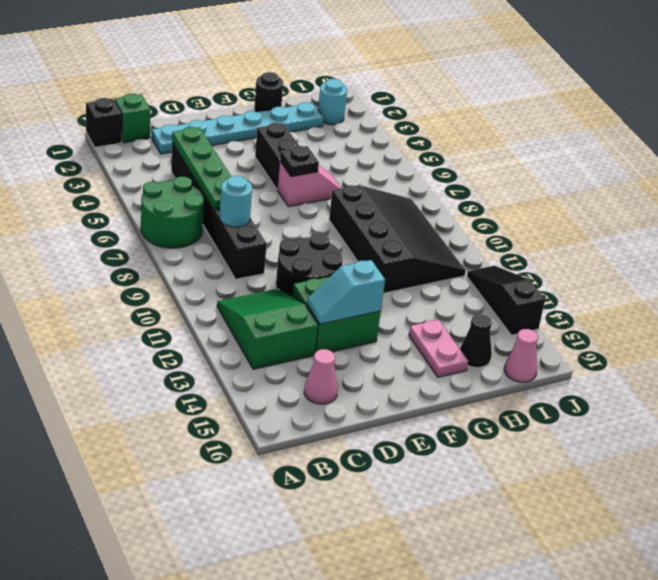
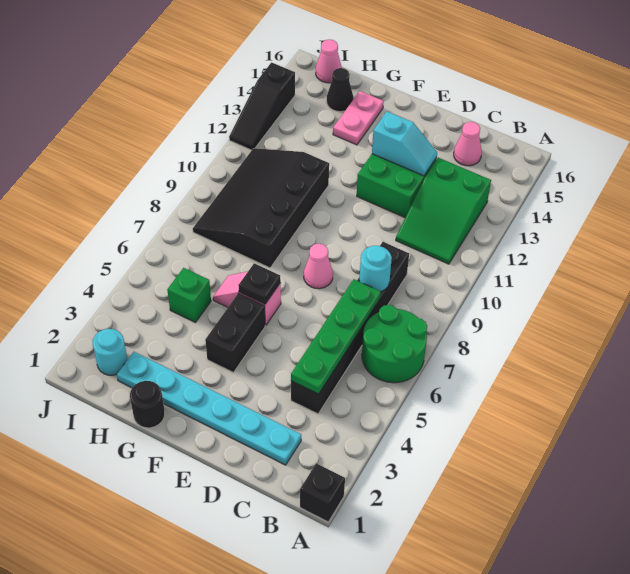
green 1x1 brick [115,94,150,143] -> green 1x1 brick moved to [167,268,211,322]
black 2x2 round brick [276,233,343,297] -> none
none -> pink 1x1 cone [304,244,333,289]

